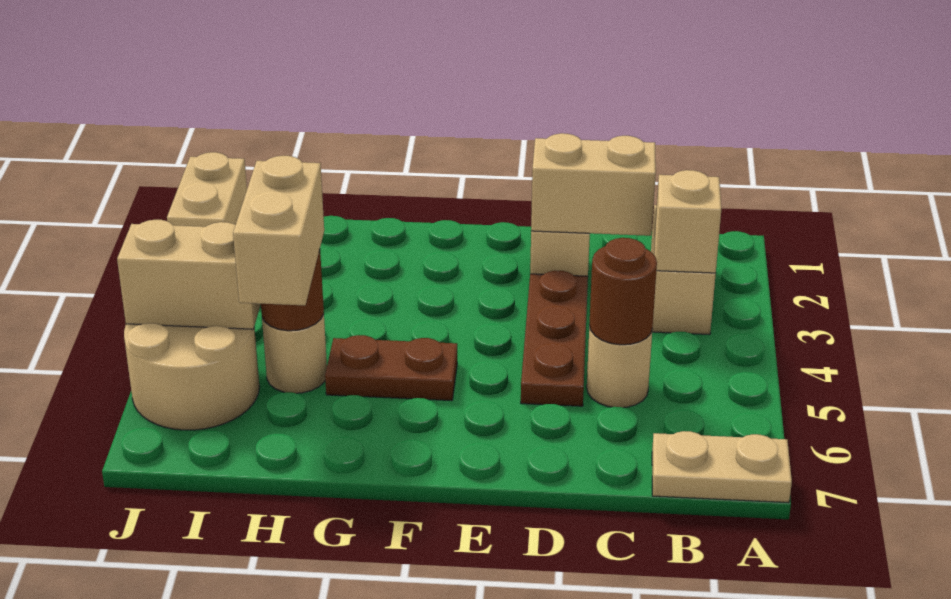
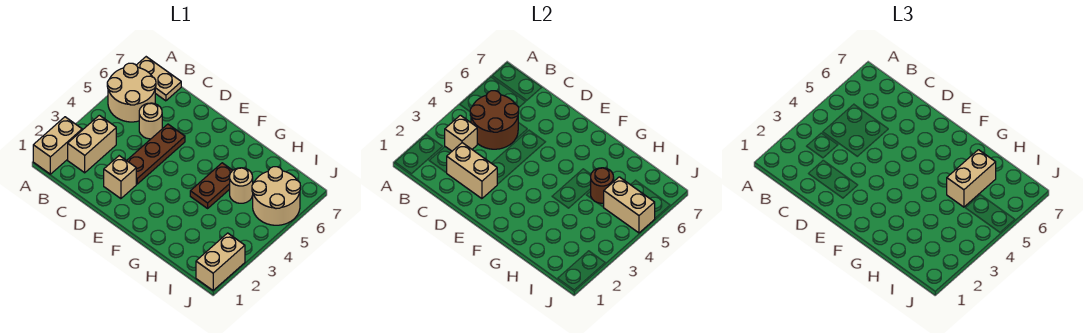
none -> tan 1x2 brick [33,117,82,174]
none -> tan 2x2 round brick [107,63,156,122]
brown 1x1 round brick [589,238,657,345] -> brown 2x2 round brick [470,91,519,149]
brown 1x2 plate [325,335,457,401] -> brown 1x2 plate turned to [190,163,233,208]

